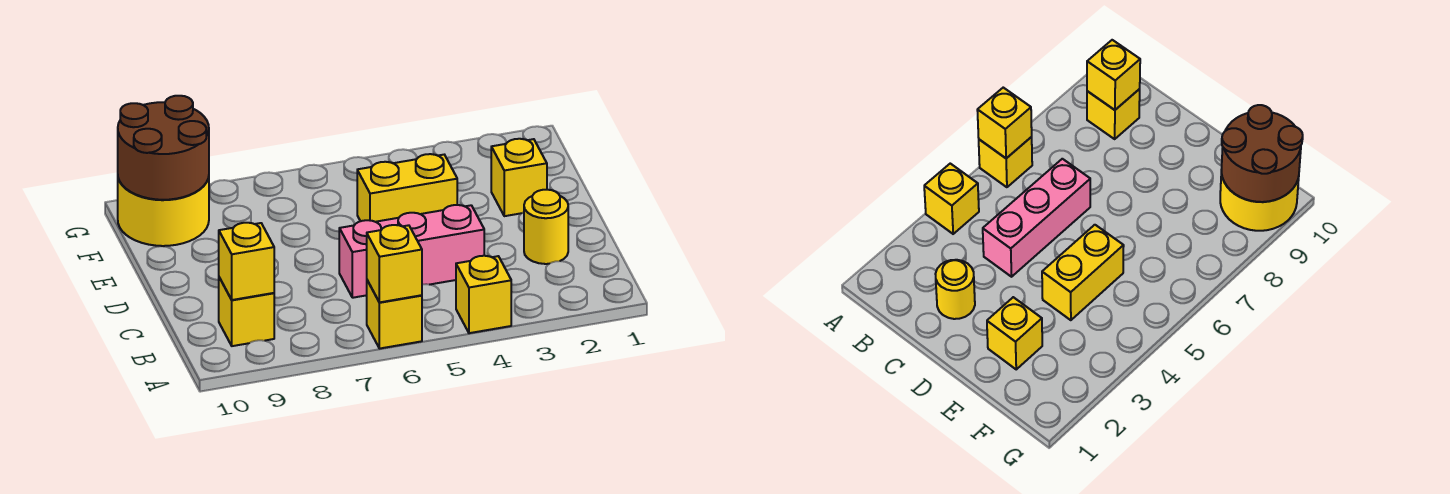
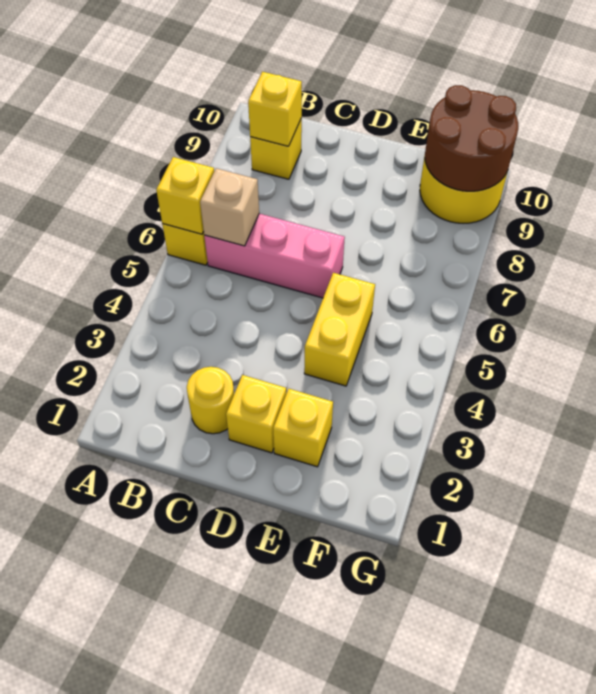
yellow 1x1 brick [456,256,511,333] -> yellow 1x1 brick moved to [226,375,286,453]
none -> tan 1x1 brick [200,168,259,246]
pink 1x3 brick [339,205,484,298] -> pink 1x3 brick turned to [204,214,345,298]

